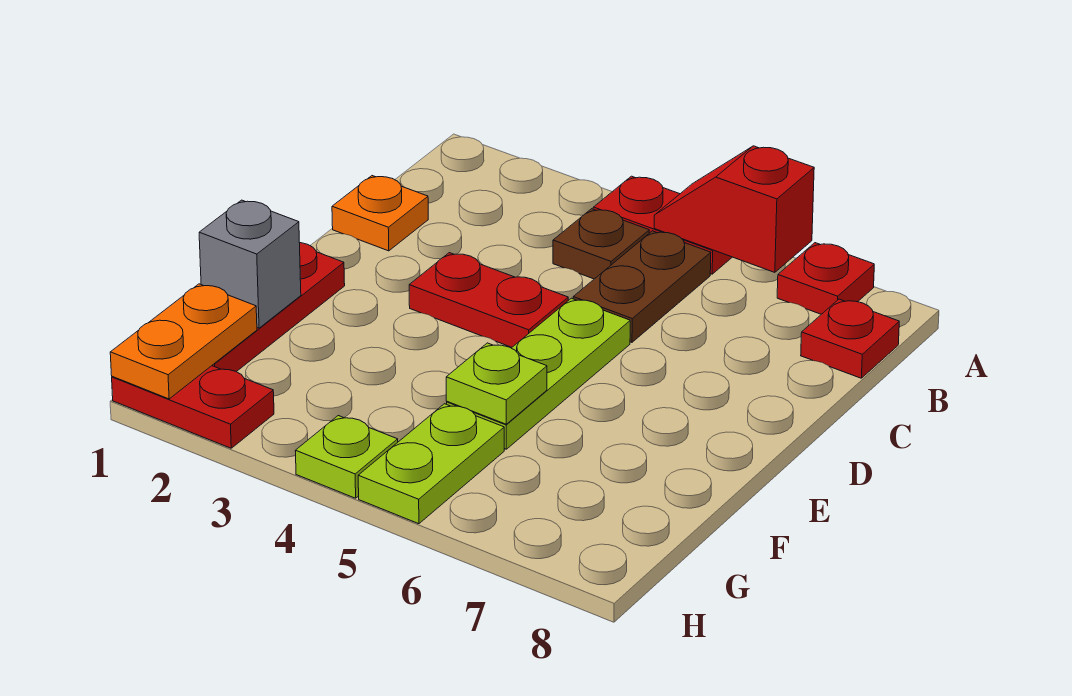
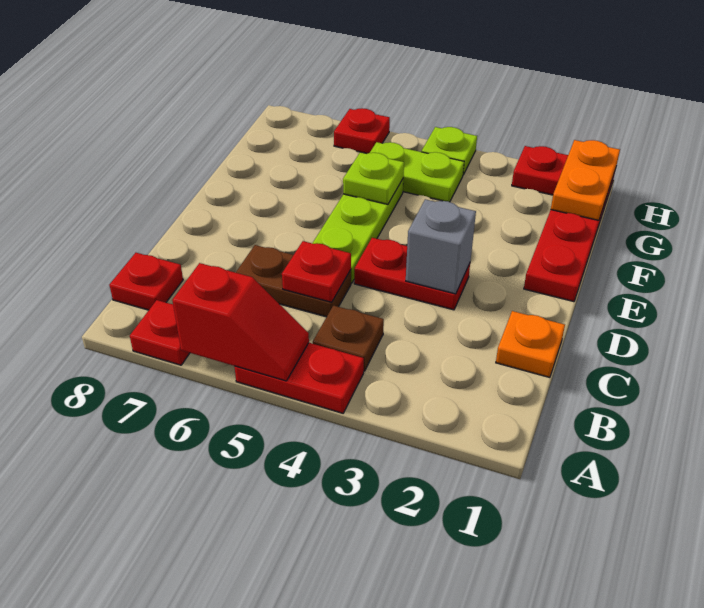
brown 1x2 plate [573,231,711,342] -> brown 1x2 plate turned to [236,245,351,317]
none -> red 1x1 plate [282,241,351,302]
grey 1x1 brick [199,200,301,328] -> grey 1x1 brick moved to [406,199,476,294]
lime 1x2 plate [358,404,504,524] -> lime 1x2 plate turned to [370,142,464,202]
none -> red 1x1 plate [334,108,390,154]

